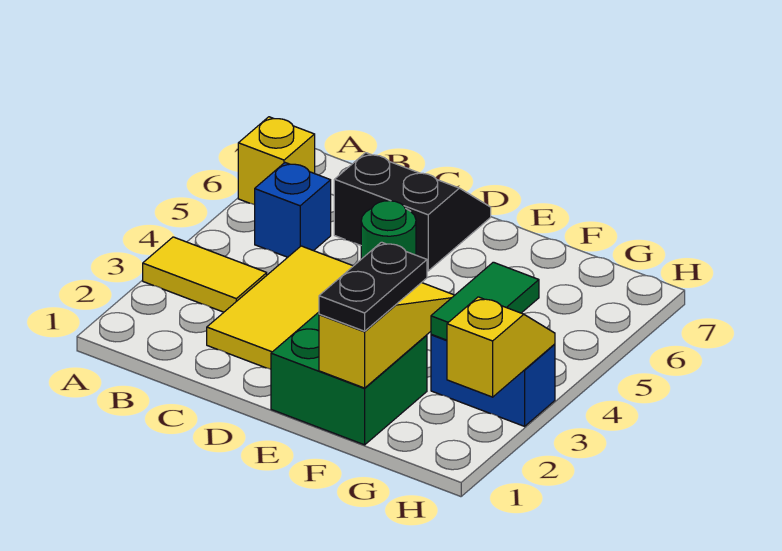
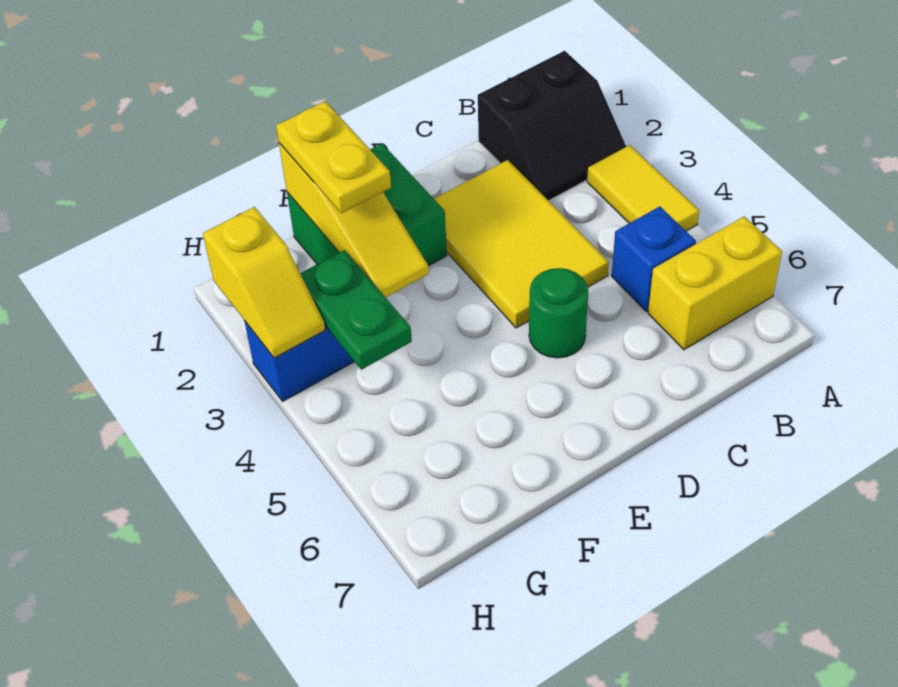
yellow 1x2 tile [143,237,267,312] -> yellow 1x2 tile turned to [587,145,699,231]
yellow 1x1 brick [238,117,315,205] -> yellow 1x2 brick [648,216,782,350]
black 2x2 slope [334,153,491,271] -> black 2x2 slope moved to [478,51,626,201]
black 1x2 plate [319,242,427,331] -> yellow 1x2 plate [276,101,391,213]
green 1x2 tile [431,262,539,340] -> green 1x2 plate [300,250,412,370]

